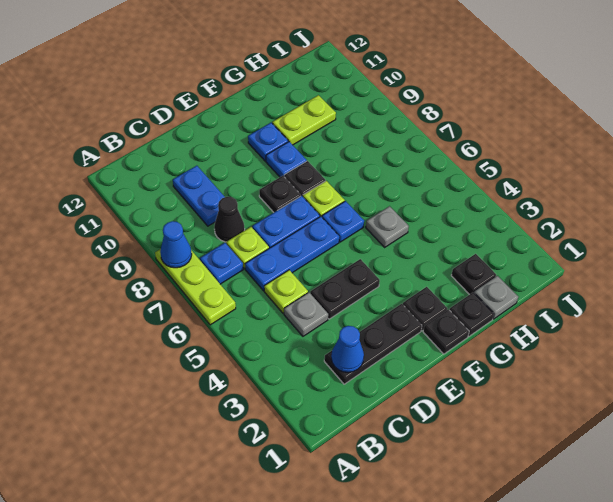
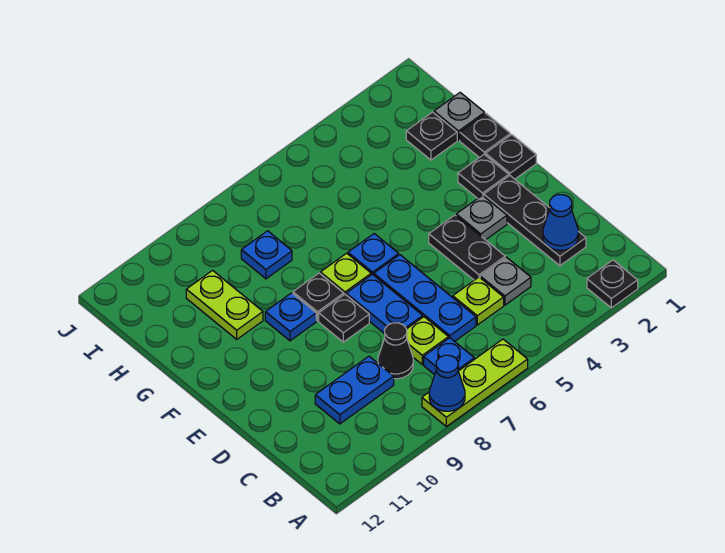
none -> black 1x1 plate [587,260,638,308]
blue 1x1 plate [248,123,288,161] -> blue 1x1 plate moved to [241,231,292,279]
grey 1x1 plate [366,206,409,247] -> grey 1x1 plate moved to [456,195,507,240]

